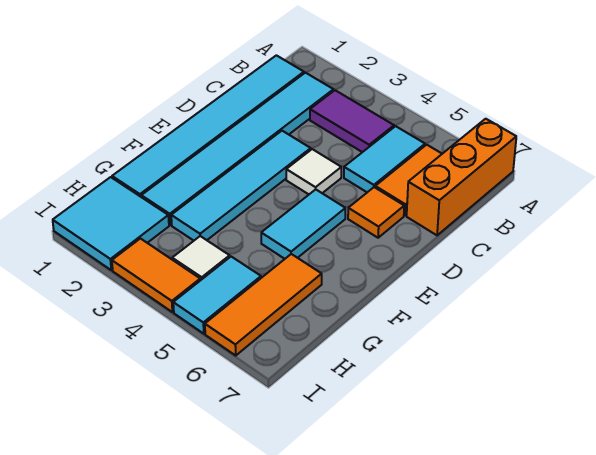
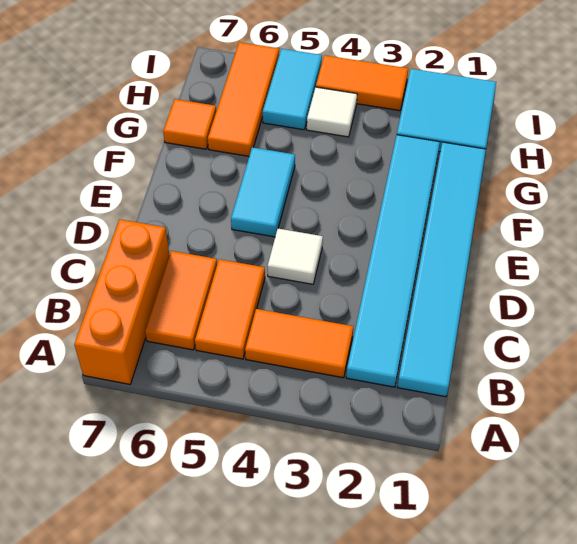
purple 1x2 tile [310,90,394,152] -> orange 1x2 tile [245,309,353,378]
cyan 1x2 tile [344,126,425,192] -> orange 1x2 tile [195,259,265,359]
cyan 1x4 tile [171,131,311,241] -> none
orange 1x1 tile [348,187,404,238] -> orange 1x1 tile moved to [163,99,216,149]

